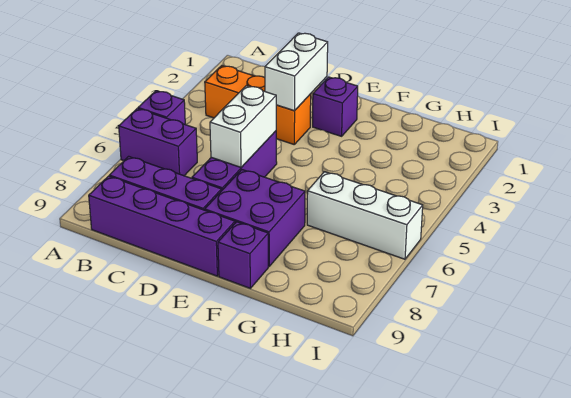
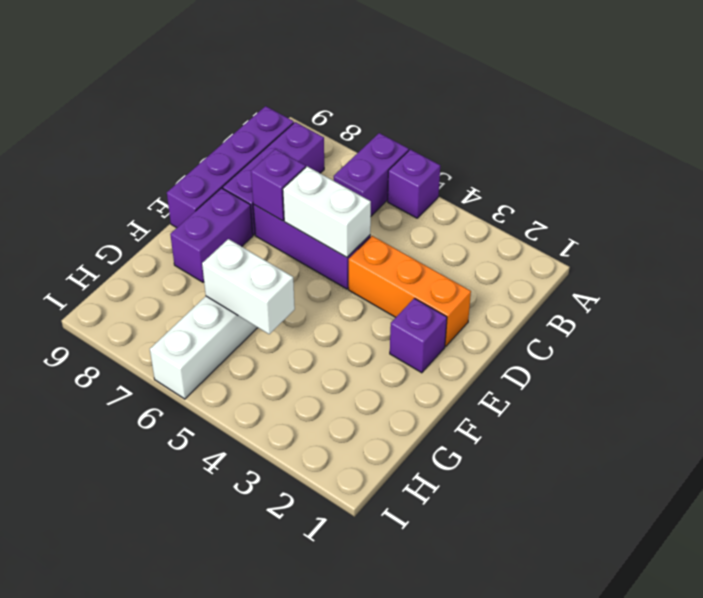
orange 1x3 brick [205,66,311,144] -> orange 1x3 brick turned to [349,236,471,346]
white 1x2 brick [265,33,328,111] -> white 1x2 brick moved to [202,239,295,334]
purple 2x2 brick [205,170,305,266] -> purple 1x2 brick [170,188,253,282]
purple 1x1 brick [218,222,268,288] -> purple 1x1 brick moved to [251,149,306,221]

